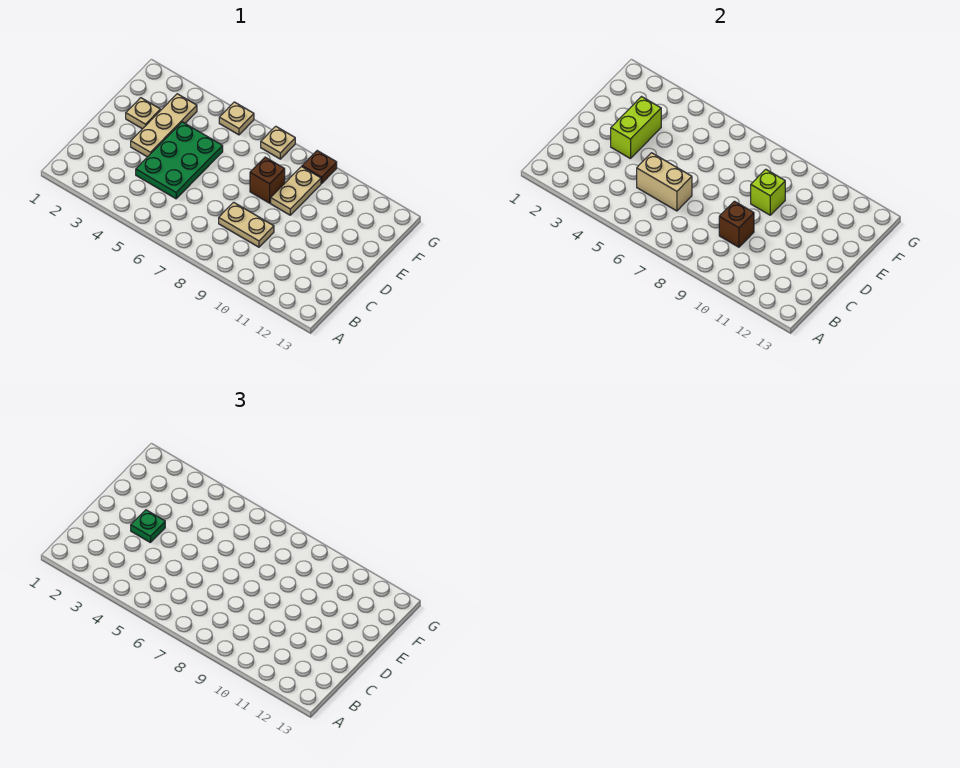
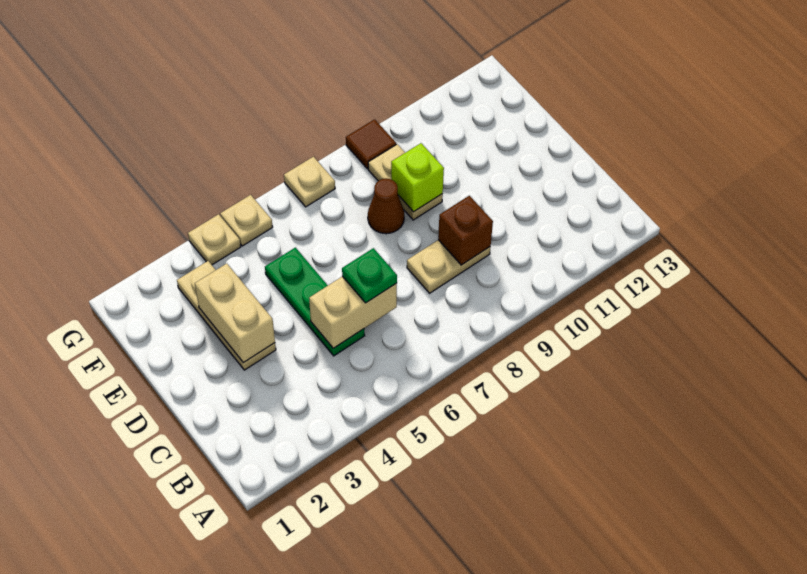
green 2x3 plate [136,122,223,199] -> green 1x3 plate [265,248,365,356]
lime 1x2 brick [611,97,661,159] -> tan 1x2 brick [195,264,275,363]
green 1x1 plate [131,510,165,543] -> green 1x1 plate moved to [342,248,397,303]
tan 1x1 plate [126,98,160,129] -> tan 1x1 plate moved to [188,214,241,265]
brown 1x1 brick [250,157,285,203] -> brown 1x1 cone [368,178,404,234]
brown 1x1 plate [302,151,337,183] -> brown 1x1 tile [346,119,396,169]

